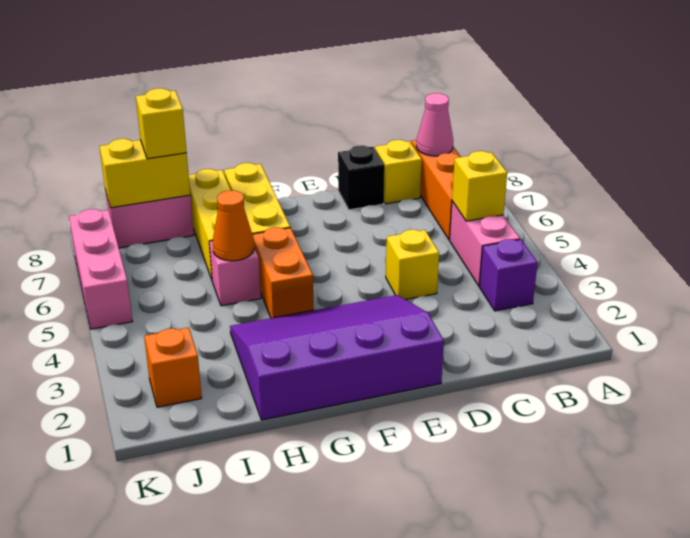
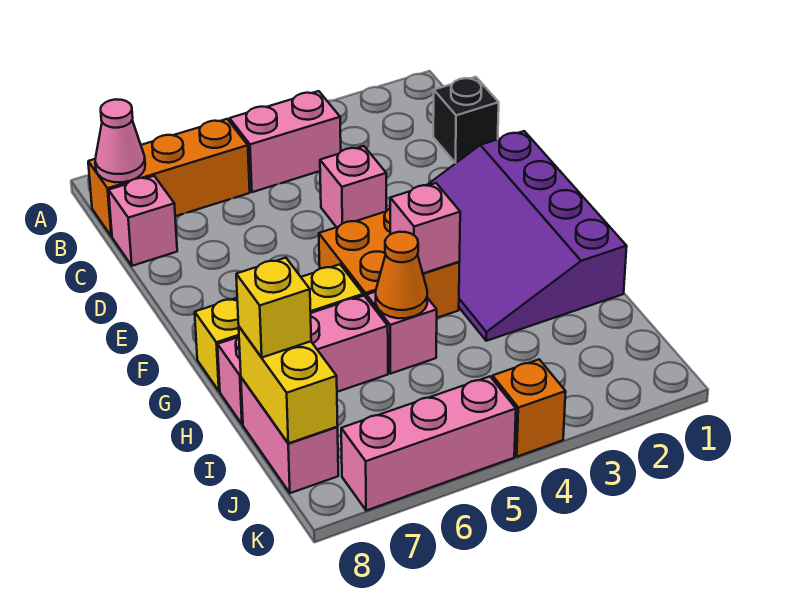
purple 1x1 brick [479,239,538,311] -> none
yellow 1x1 brick [452,151,507,221] -> none
yellow 1x1 brick [375,140,422,204] -> pink 1x1 brick [109,176,177,266]
yellow 1x1 brick [386,230,439,300] -> pink 1x1 brick [320,146,386,227]
black 1x1 brick [338,145,385,210] -> black 1x1 brick moved to [433,77,499,163]
orange 1x2 brick [252,227,314,318] -> orange 2x2 brick [319,209,459,318]
none -> pink 1x1 brick [390,183,460,273]
yellow 1x3 brick [189,169,231,280] -> pink 1x3 brick [218,296,388,424]
orange 1x1 brick [144,328,202,407] -> orange 1x1 brick moved to [492,359,566,457]

